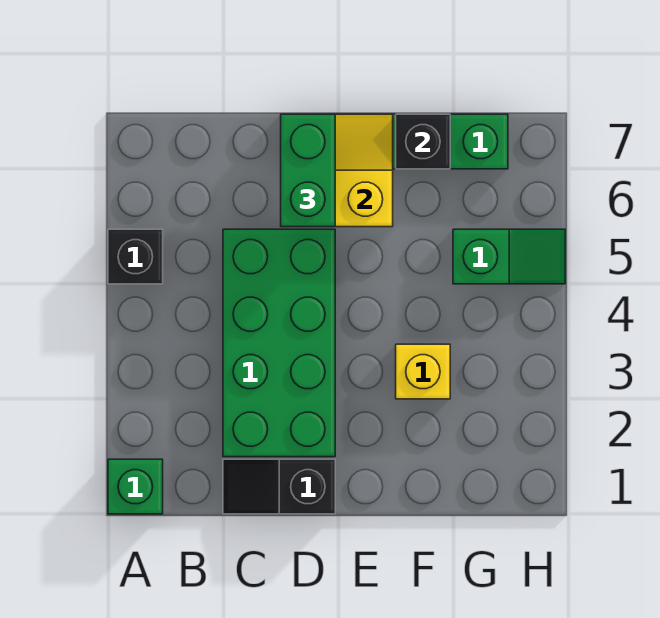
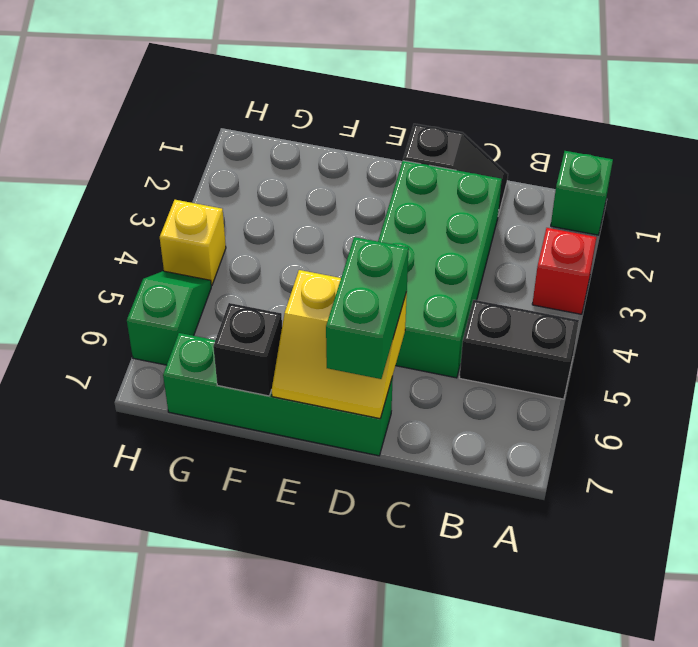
none -> red 1x1 brick [532,228,596,314]
black 1x1 brick [108,229,163,284] -> black 1x2 brick [460,300,579,399]
yellow 1x1 brick [396,344,450,399] -> yellow 1x1 brick moved to [160,200,226,285]
green 1x2 slope [453,229,565,284] -> green 1x2 slope turned to [127,271,211,365]

